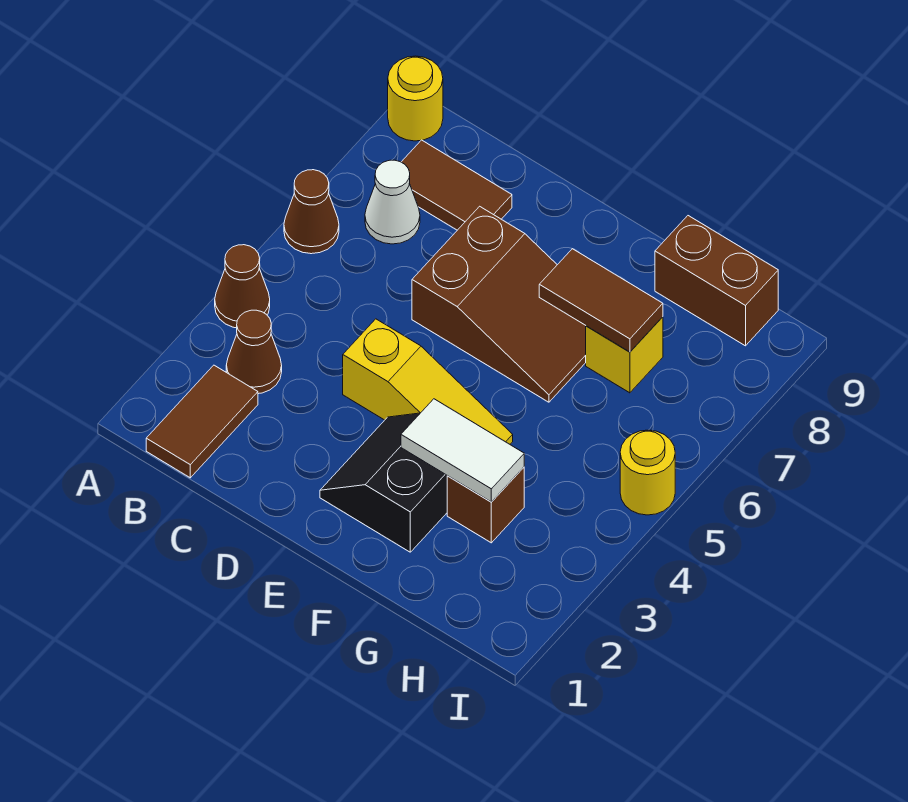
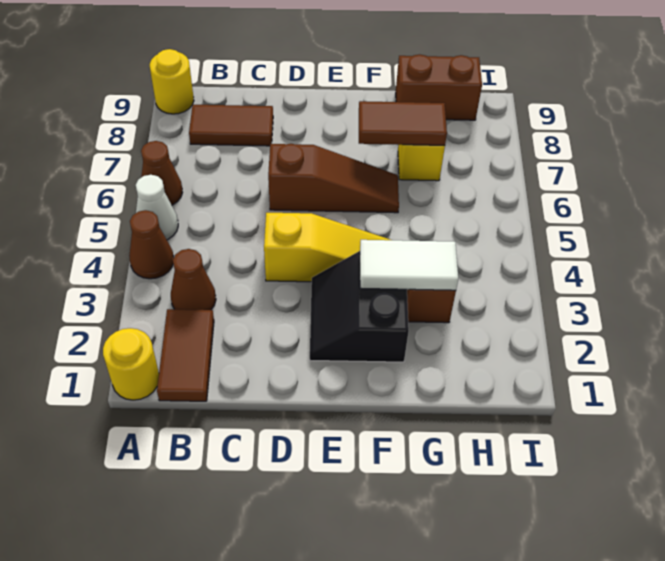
white 1x1 cone [365,160,420,244] -> white 1x1 cone moved to [136,175,178,240]
brown 2x3 slope [412,206,586,402] -> brown 1x3 slope [268,144,399,213]
yellow 1x1 round brick [620,430,675,515] -> yellow 1x1 round brick moved to [103,328,159,400]

